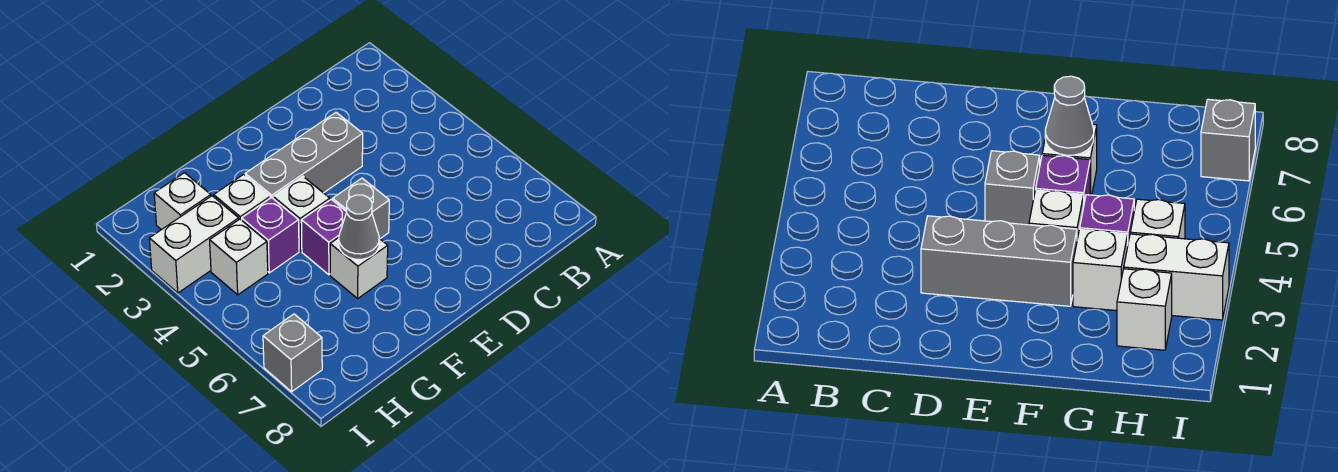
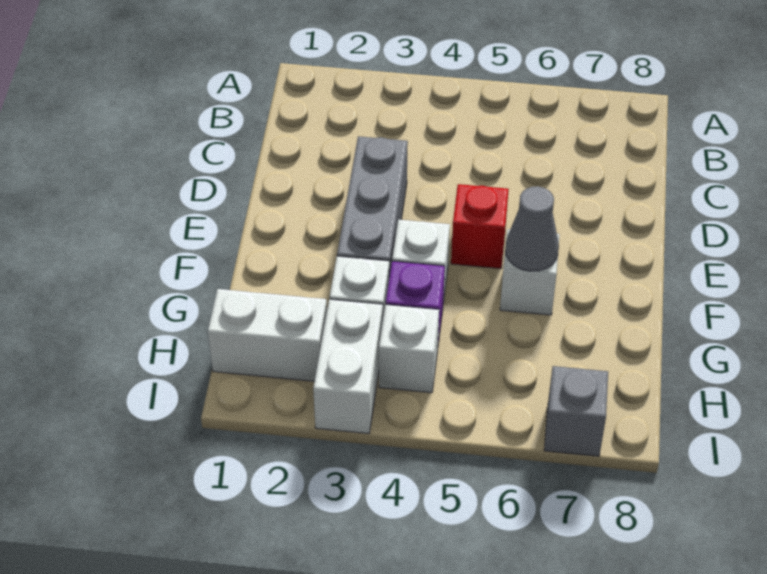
grey 1x1 brick [333,178,389,239] -> red 1x1 brick [451,184,509,269]
purple 1x1 brick [301,199,347,275] -> none
white 1x1 brick [154,173,211,230] -> white 1x2 brick [208,289,327,381]

